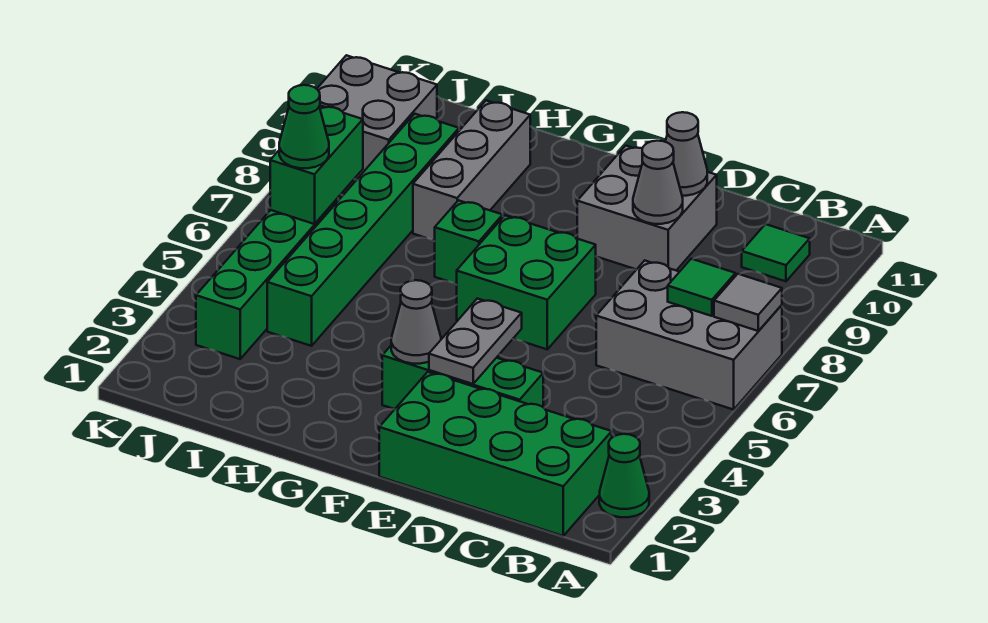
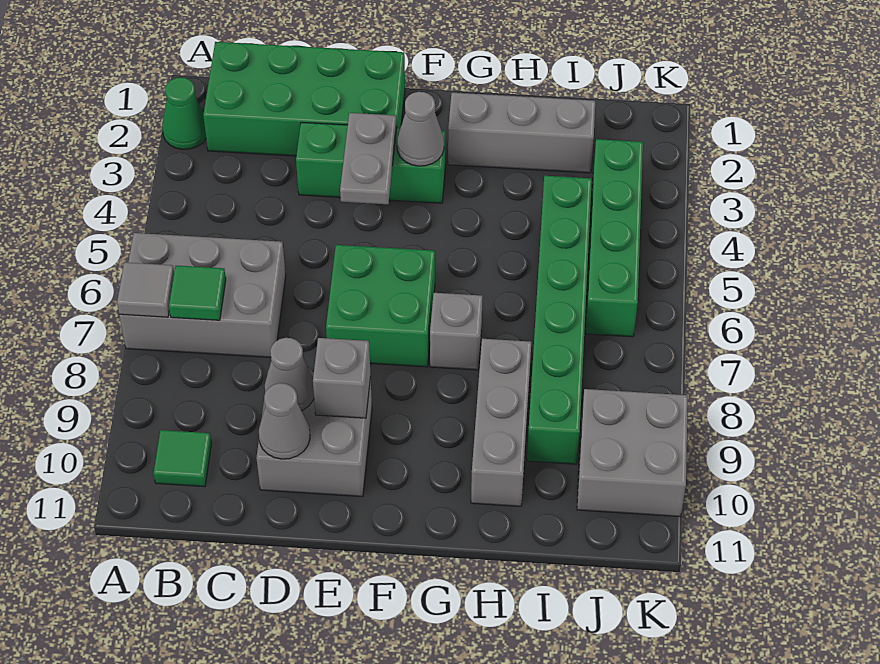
none -> grey 1x1 brick [313,338,371,418]
none -> grey 1x3 brick [448,93,595,173]
green 1x1 brick [435,200,503,284] -> grey 1x1 brick [430,293,483,370]
green 1x2 brick [270,106,363,224] -> none
green 1x1 cone [279,85,329,168] -> none

